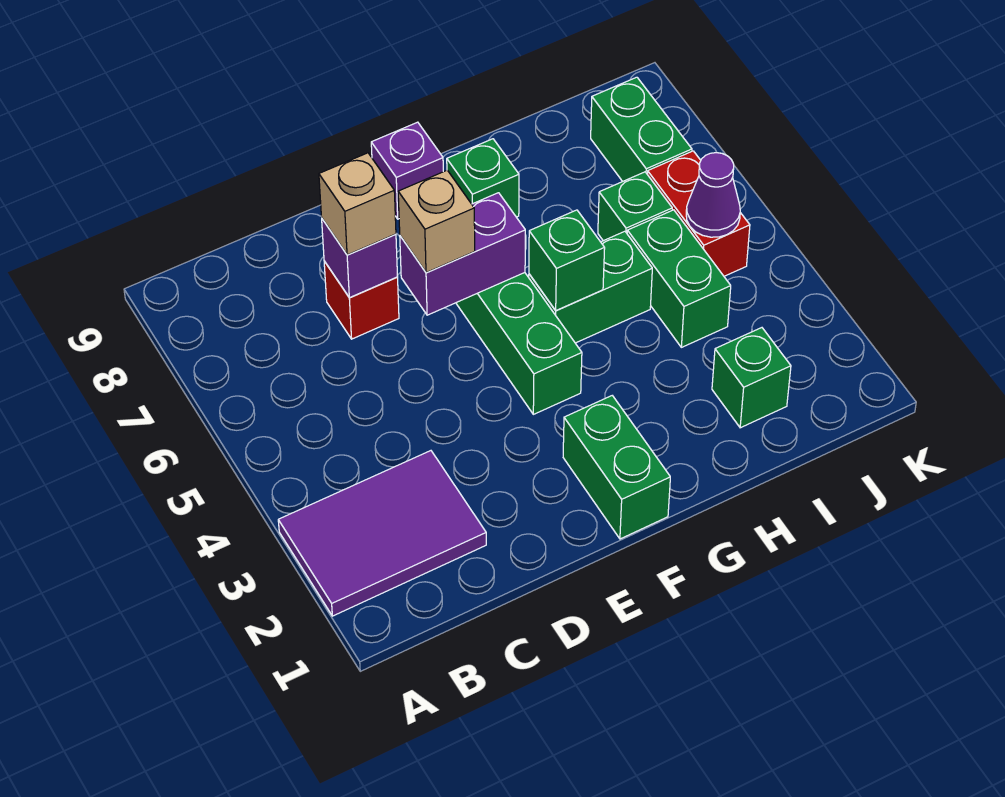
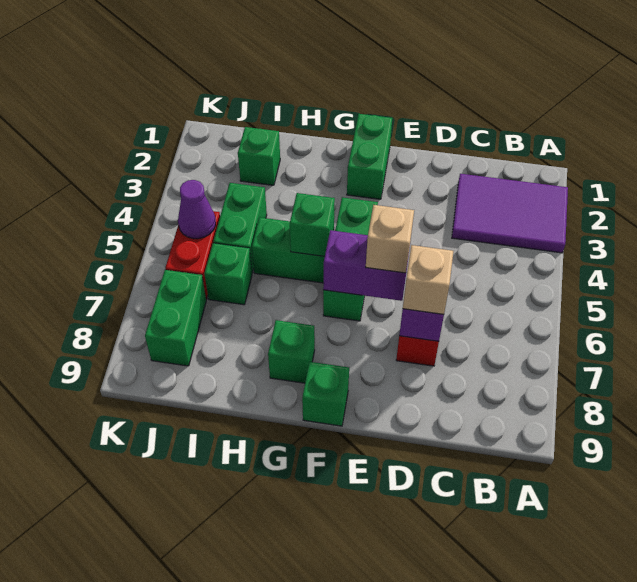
purple 1x1 brick [371,122,443,219] -> green 1x1 brick [302,362,349,426]

